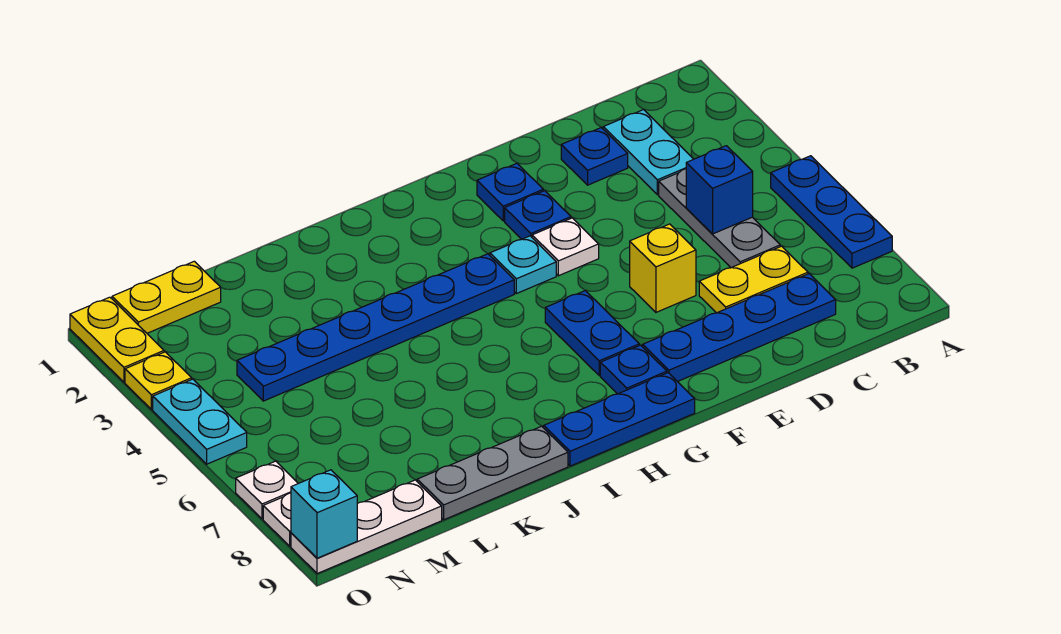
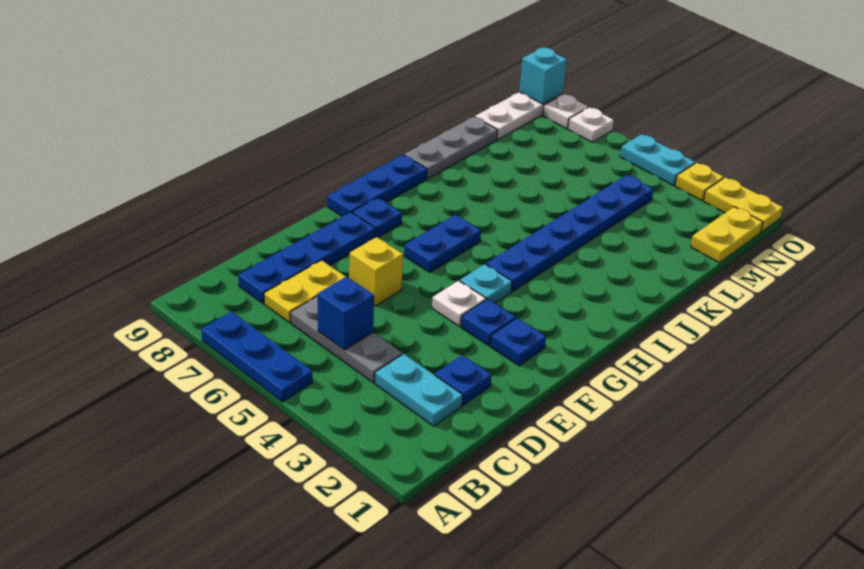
blue 1x2 plate [545,291,639,376] -> blue 1x2 plate turned to [404,215,481,272]

